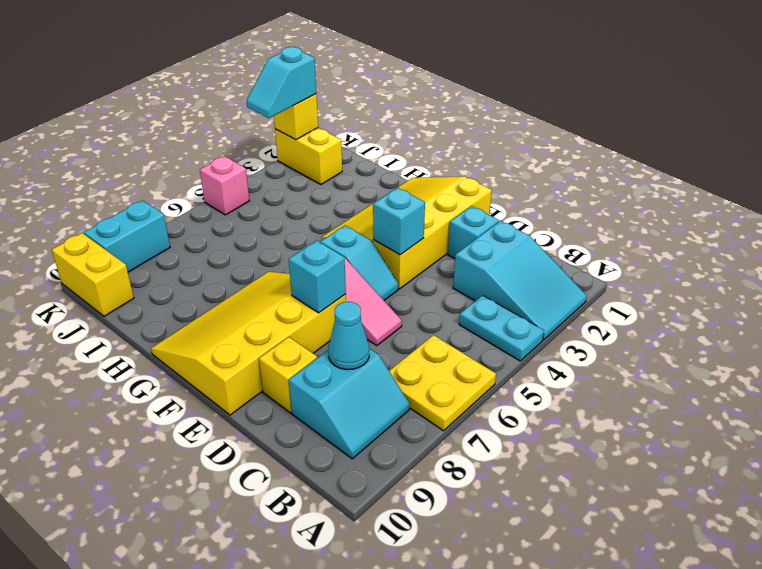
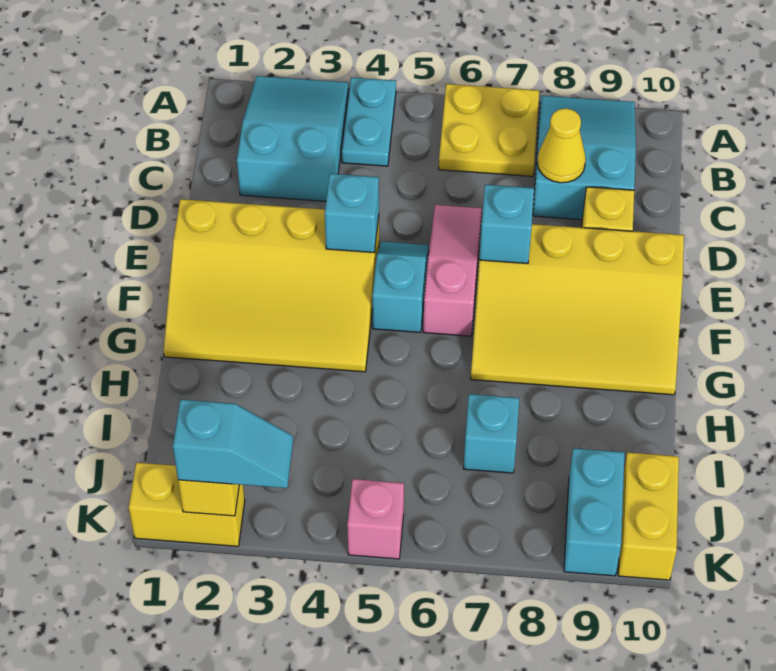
cyan 2x2 slope [289,349,410,459] -> cyan 2x3 slope [533,95,636,220]
cyan 1x1 cone [328,302,369,370] -> yellow 1x1 cone [537,108,586,183]
cyan 1x1 brick [448,206,499,259] -> cyan 1x1 brick moved to [463,394,519,473]
yellow 1x2 brick [275,128,342,184] -> yellow 1x2 brick turned to [129,463,245,546]
cyan 1x2 brick [84,200,170,272] -> cyan 1x2 brick turned to [564,448,625,576]

